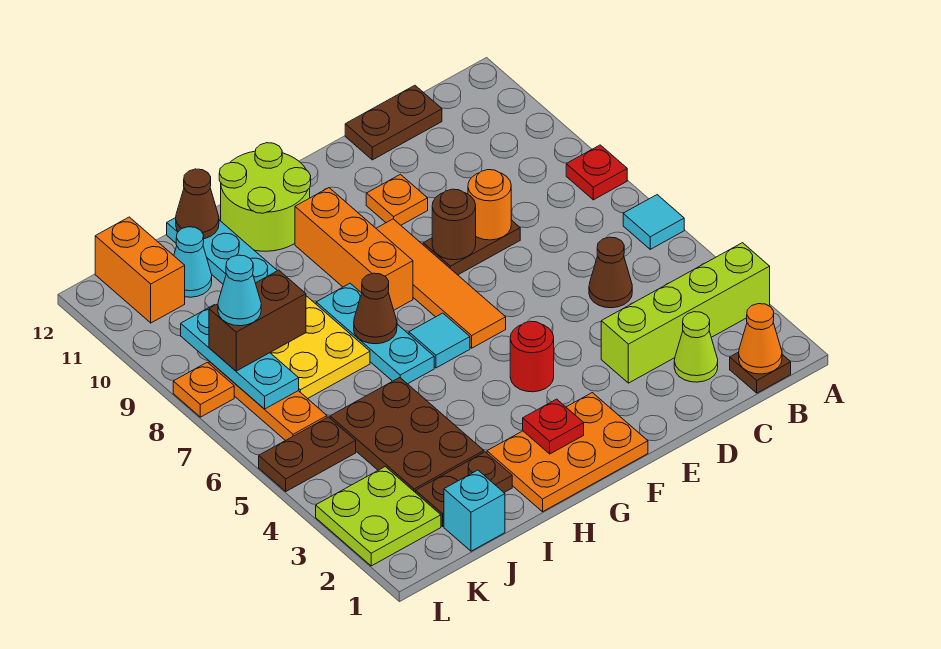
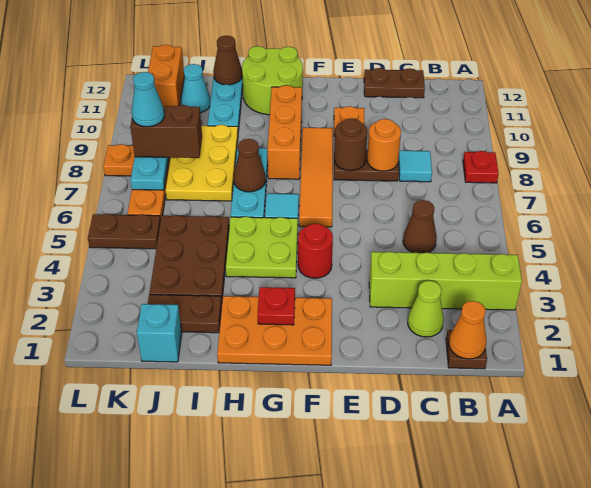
cyan 1x1 tile [623,195,684,249] -> cyan 1x1 tile moved to [398,151,432,182]
lime 2x2 plate [316,467,441,566] -> lime 2x2 plate moved to [226,217,298,278]

